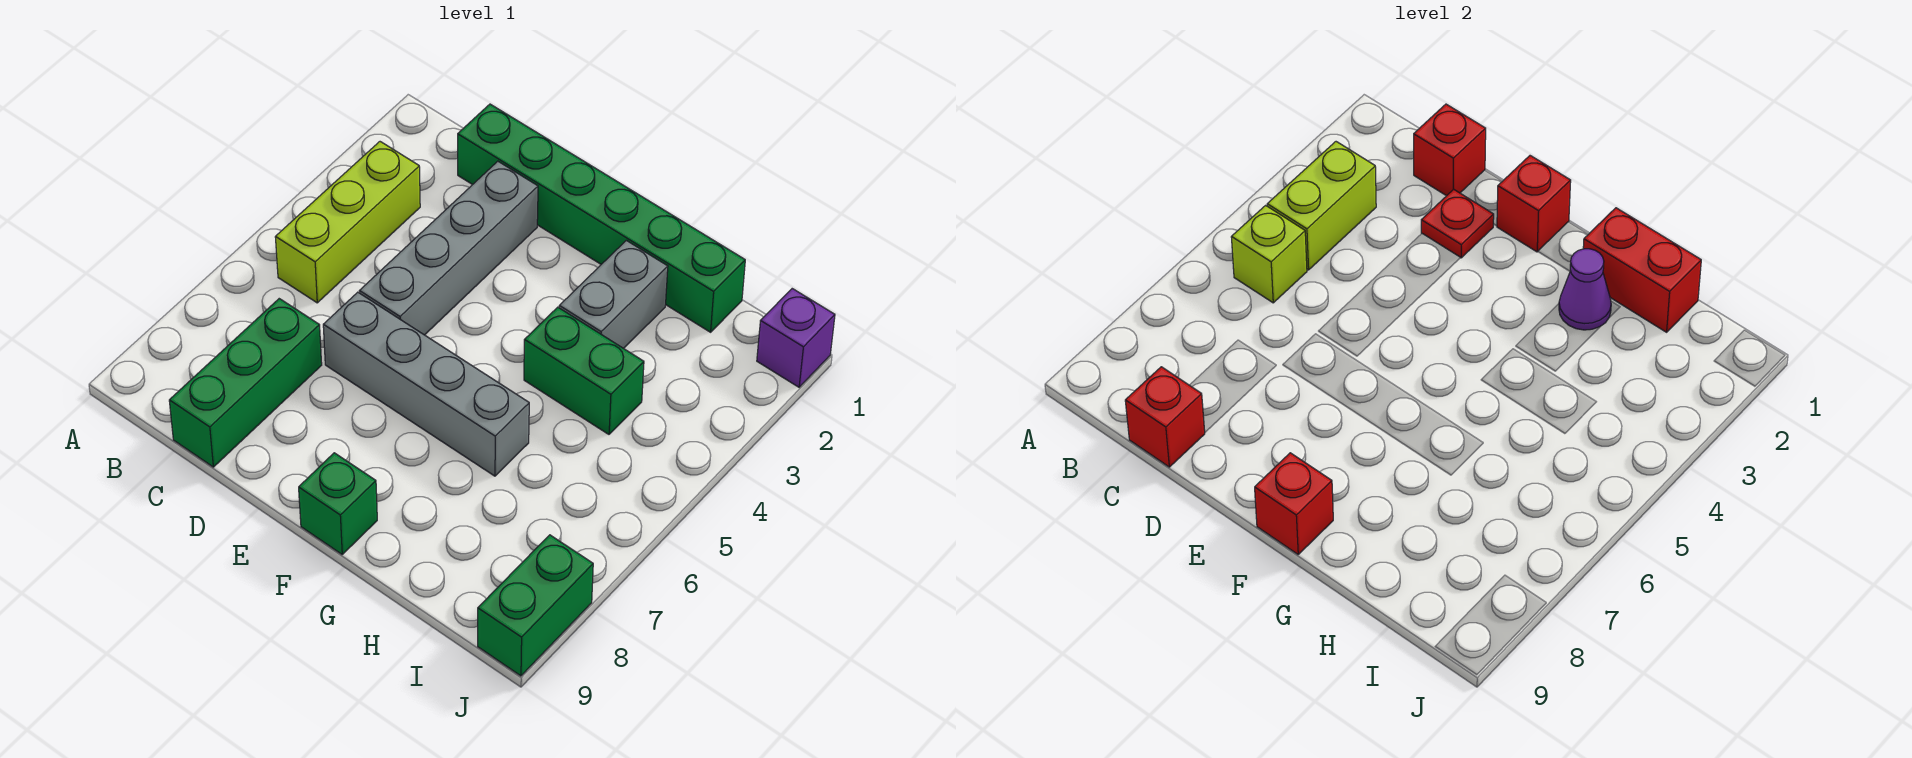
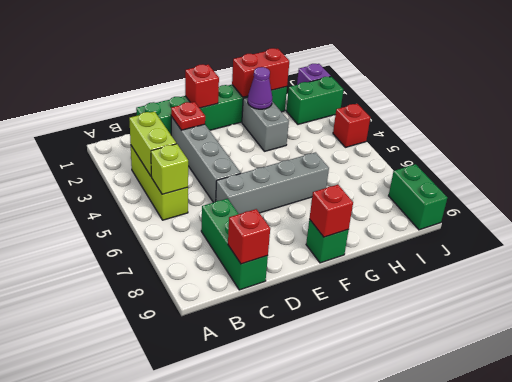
red 1x1 brick [1414,104,1486,196] -> red 1x1 brick moved to [333,104,370,147]
green 1x2 brick [524,307,644,434] -> green 1x2 brick moved to [286,77,343,124]

